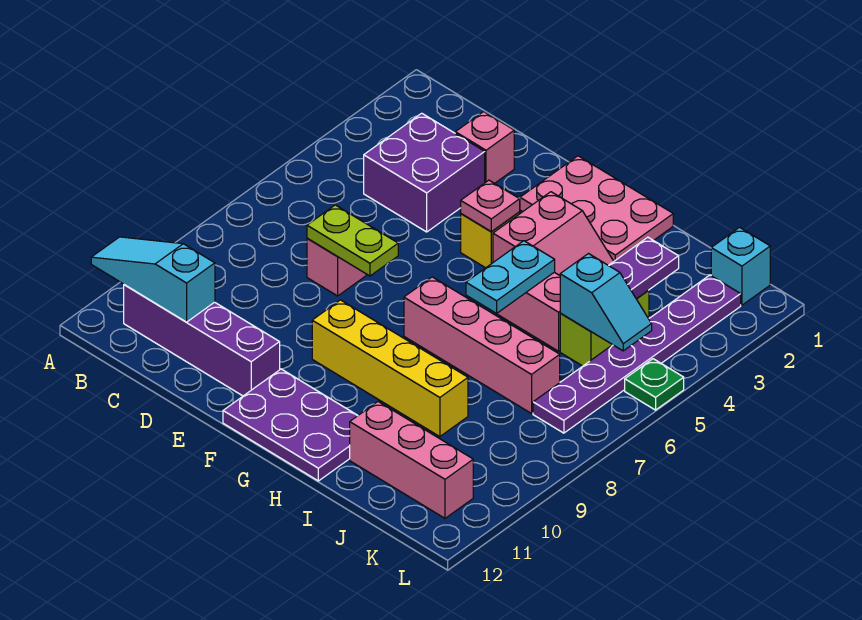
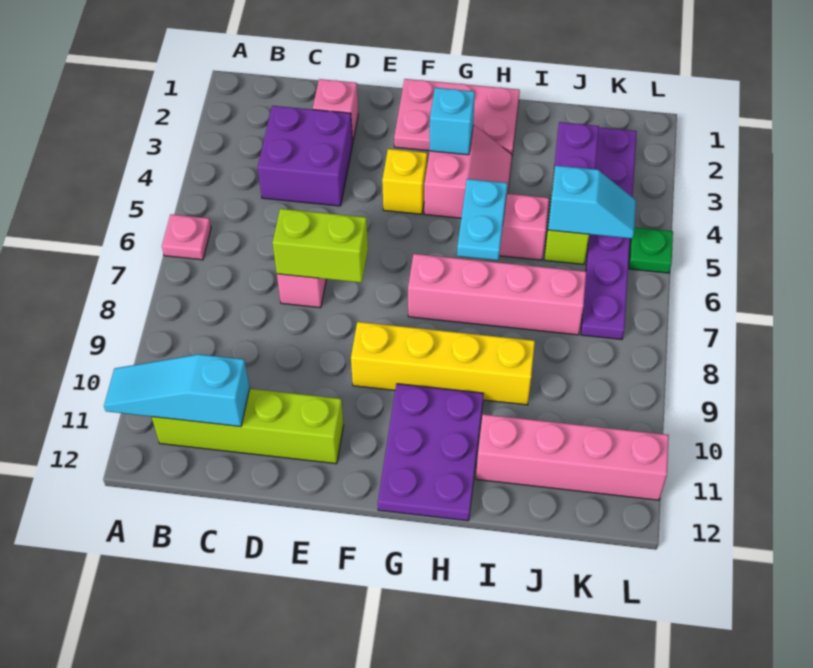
purple 1x4 brick [124,285,280,396] -> lime 1x4 brick [152,388,344,464]
lime 1x2 plate [307,205,398,276] -> lime 1x2 brick [273,209,368,283]
pink 1x1 plate [461,180,520,232] -> pink 1x1 plate moved to [162,214,211,260]
purple 2x3 plate [223,369,358,481] -> purple 2x3 plate turned to [378,384,484,521]
pink 1x3 brick [350,402,473,518] -> pink 1x4 brick [476,414,669,500]
cyan 1x1 brick [711,227,770,305] -> cyan 1x1 brick moved to [430,88,475,155]

